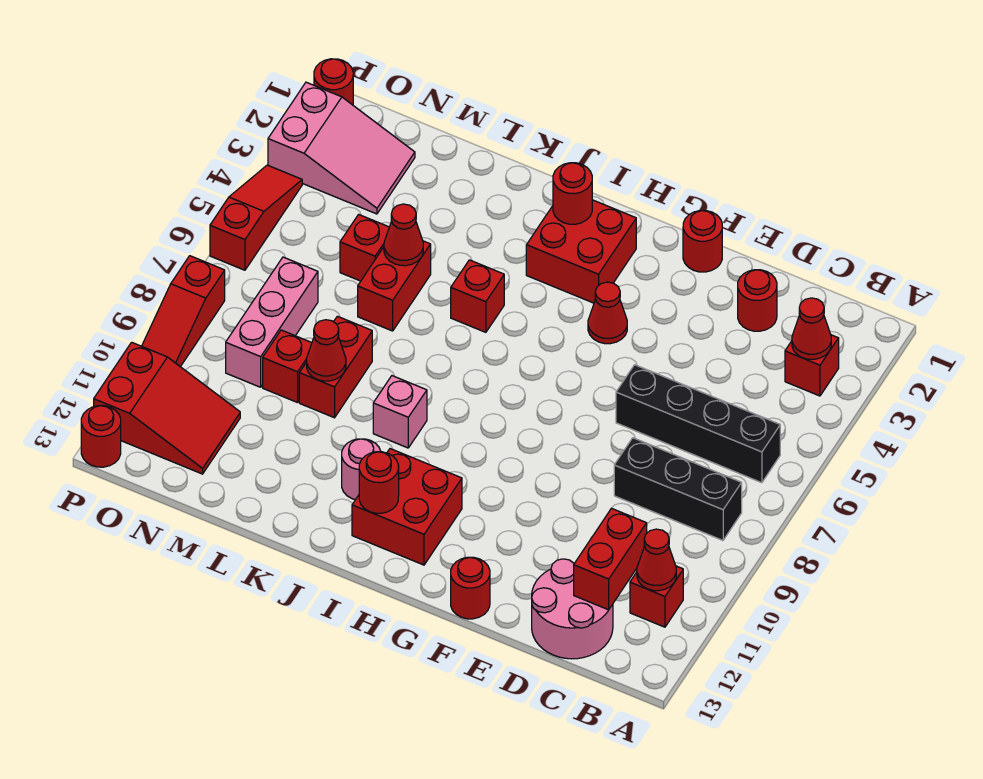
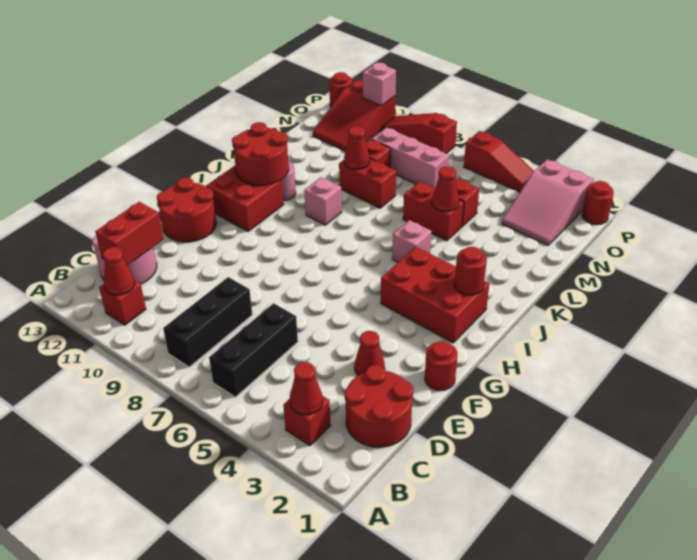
black 1x4 brick [616,365,780,483] -> black 1x3 brick [209,303,298,397]
red 1x2 brick [574,508,647,610] -> red 1x2 brick turned to [95,202,164,265]
red 1x1 round brick [738,270,777,331] -> red 2x2 round brick [345,365,413,447]
red 1x1 round brick [451,557,490,619] -> red 2x2 round brick [157,178,216,242]
red 1x1 cone [588,282,627,344] -> red 1x1 cone moved to [354,331,385,376]
red 2x2 brick [526,200,636,303] -> red 2x3 brick [381,247,489,343]
red 1x1 round brick [359,452,399,513] -> red 2x2 round brick [232,122,289,185]
red 1x1 brick [451,260,504,332] -> pink 1x1 brick [392,220,432,262]
none -> pink 1x1 brick [363,63,396,106]

